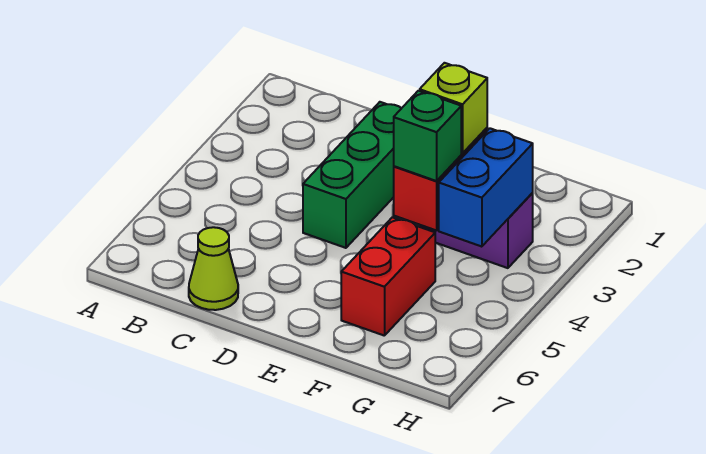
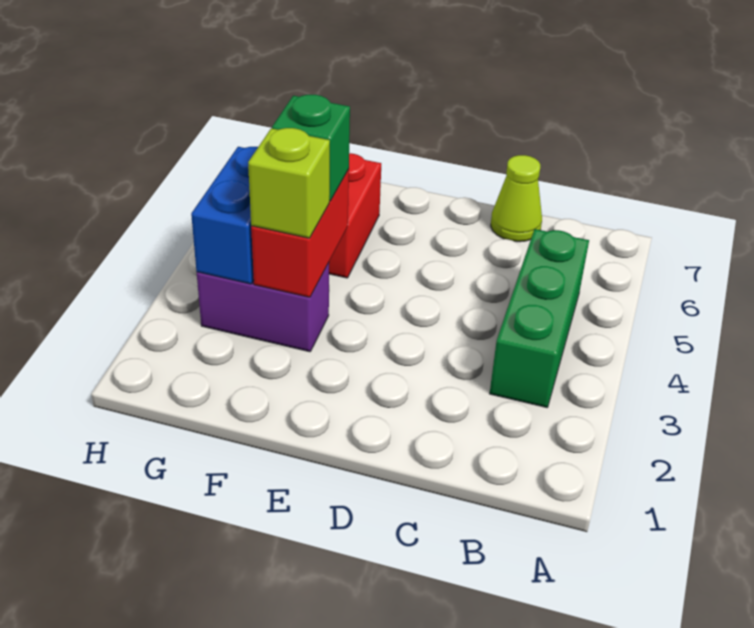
green 1x3 brick [303,102,401,248] -> green 1x3 brick moved to [490,229,589,407]

